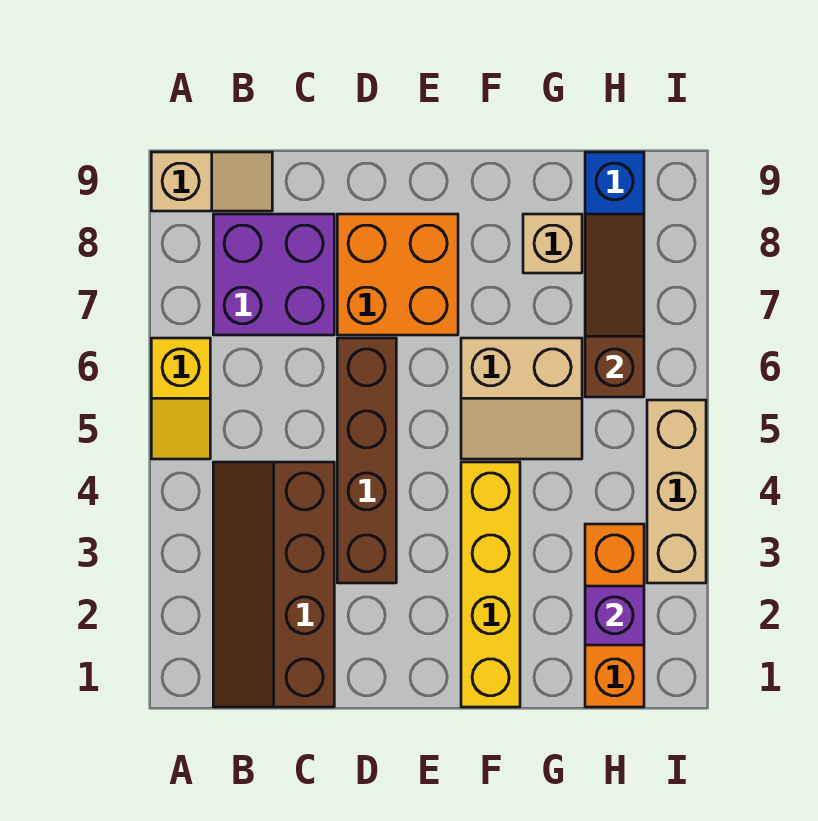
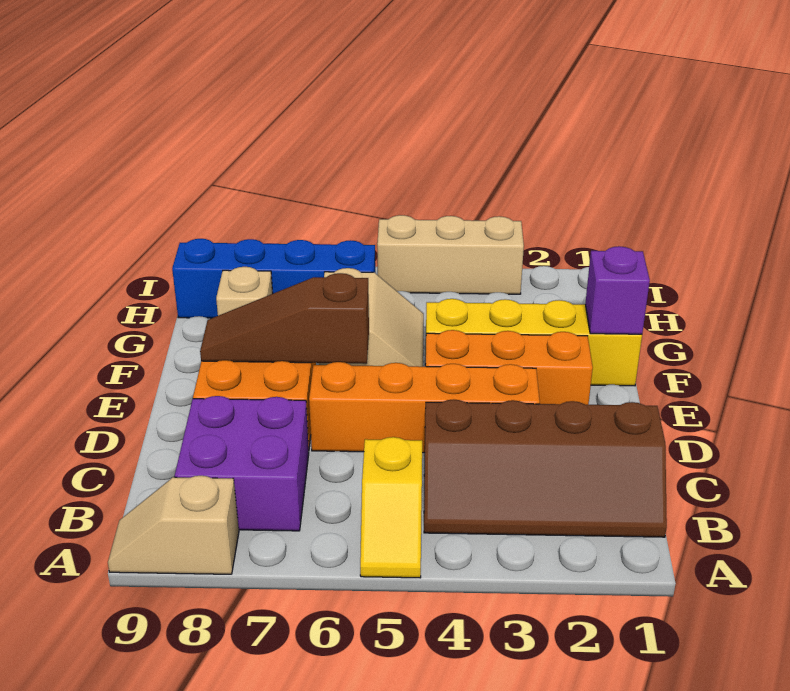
yellow 1x2 slope [151,338,210,459] -> yellow 1x2 slope turned to [360,437,422,578]
tan 1x2 slope [151,152,272,211] -> tan 1x2 slope turned to [108,476,239,574]
brown 1x4 brick [337,338,396,583] -> orange 1x4 brick [309,362,540,453]
orange 1x3 brick [585,524,644,707] -> orange 1x3 brick moved to [426,330,593,405]
purple 1x1 brick [585,586,644,645] -> purple 1x1 brick moved to [585,246,650,334]
brown 1x3 slope [585,214,644,397] -> brown 1x3 slope moved to [200,273,369,364]

